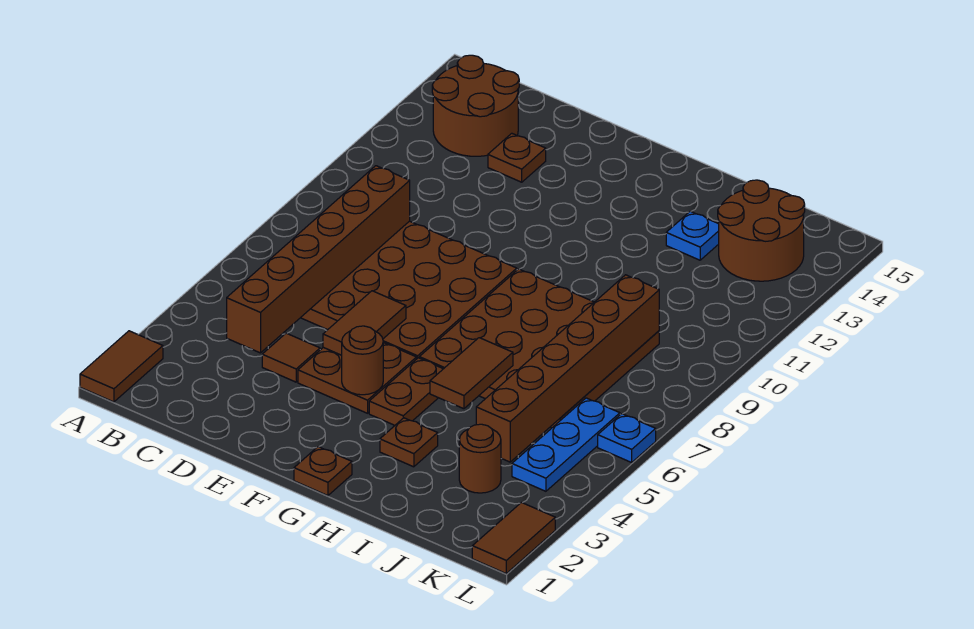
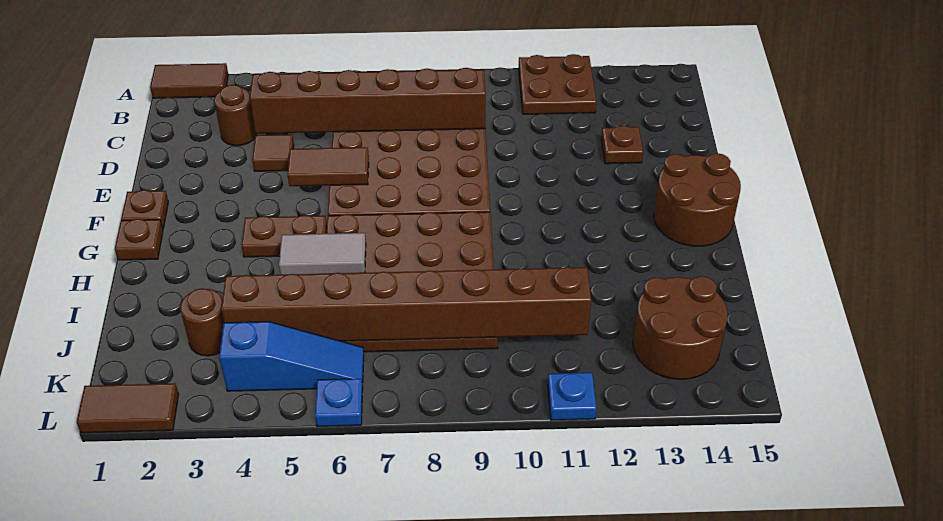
brown 2x2 round brick [432,55,519,156] -> brown 2x2 round brick moved to [654,153,741,246]
brown 2x2 plate [298,343,416,413] -> brown 2x2 plate moved to [519,54,596,114]
brown 1x1 round brick [342,326,383,395] -> brown 1x1 round brick moved to [214,85,257,146]
brown 1x1 plate [380,418,438,467] -> brown 1x1 plate moved to [121,190,168,228]
brown 1x2 tile [430,338,513,409] -> grey 1x2 tile [279,233,366,275]
blue 1x1 plate [666,211,719,260] -> blue 1x1 plate moved to [548,373,596,420]
brown 1x6 brick [476,275,659,462] -> brown 1x8 brick [221,267,591,341]
blue 1x3 plate [512,398,620,491] -> blue 1x3 slope [219,322,364,391]

